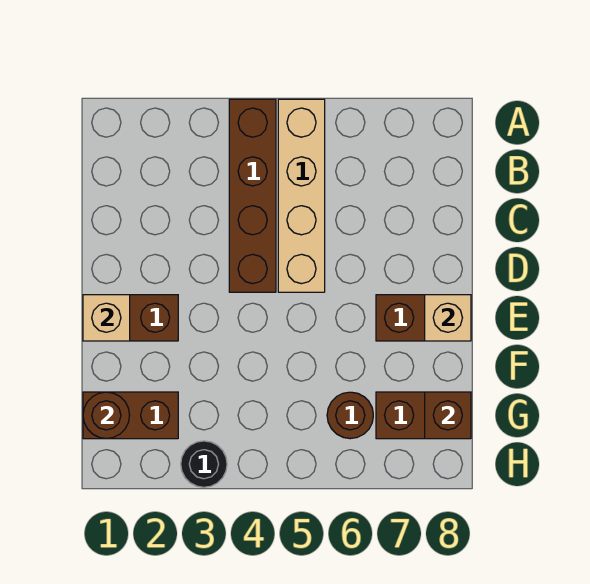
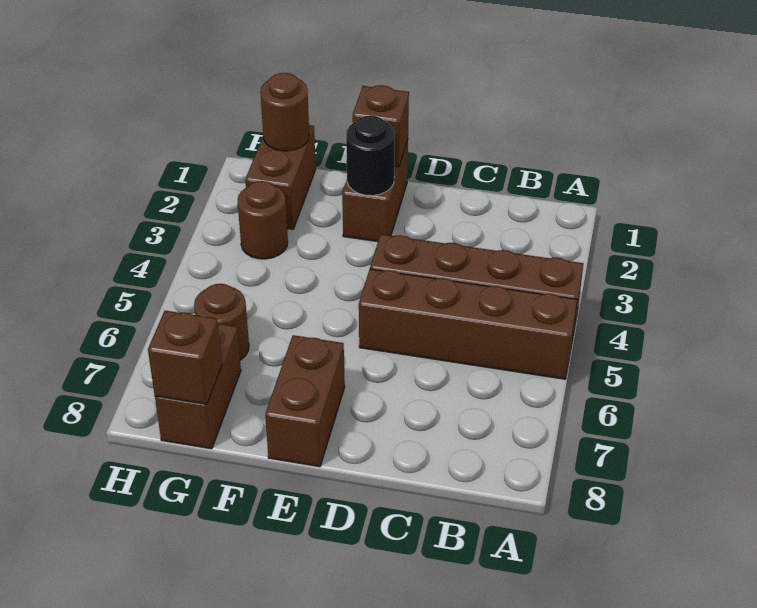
tan 1x4 brick [278,99,325,292] -> brown 1x4 brick [359,269,577,379]
tan 1x1 brick [83,295,130,341] -> brown 1x1 brick [353,85,409,167]
tan 1x1 brick [425,295,471,341] -> none
none -> brown 1x1 round brick [238,181,288,259]
black 1x1 round brick [181,441,227,487] -> black 1x1 round brick moved to [346,116,395,196]

